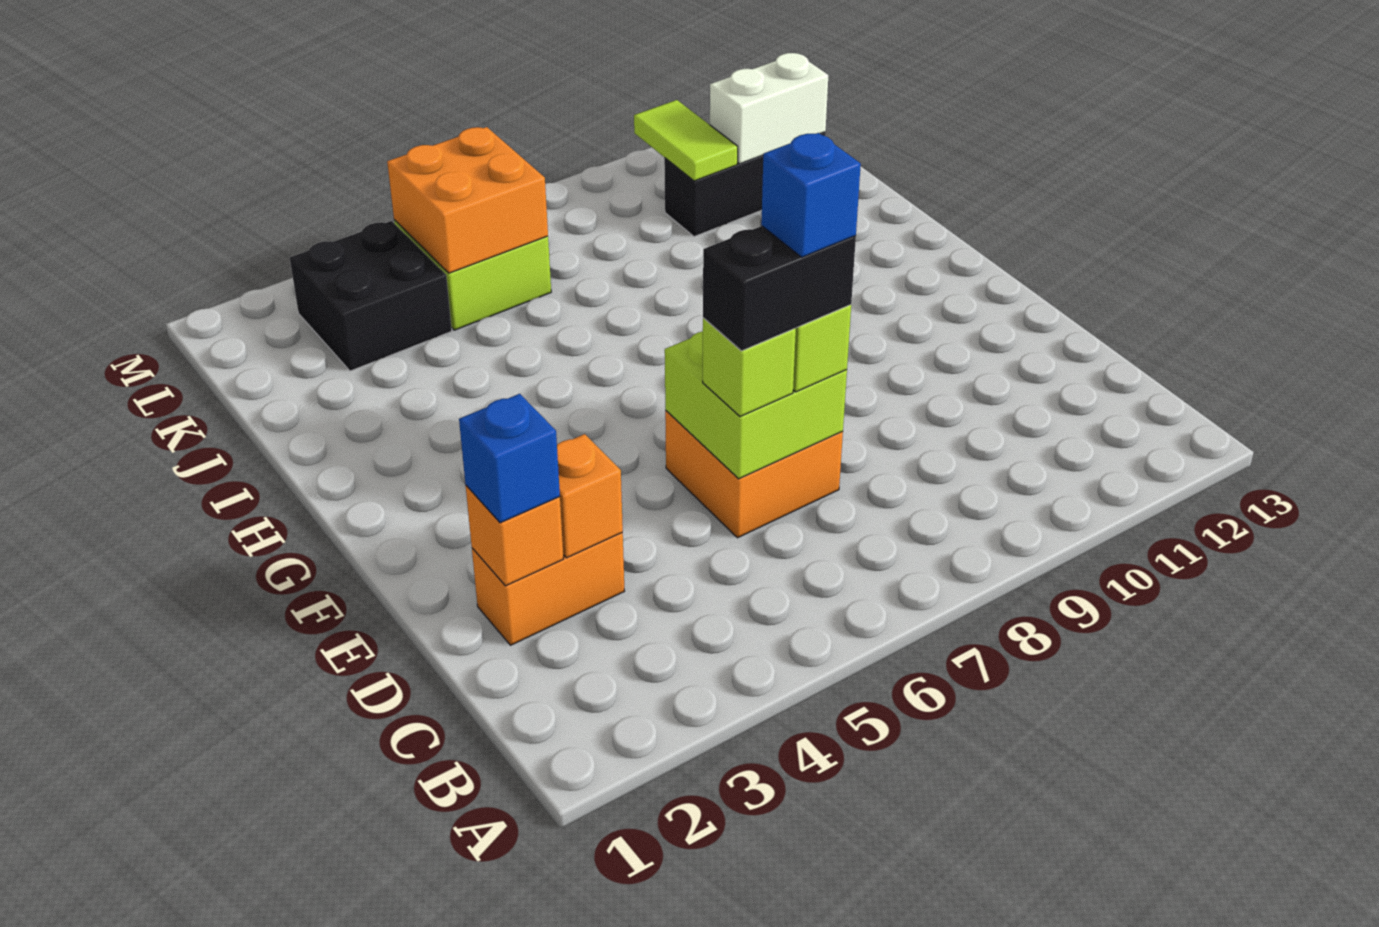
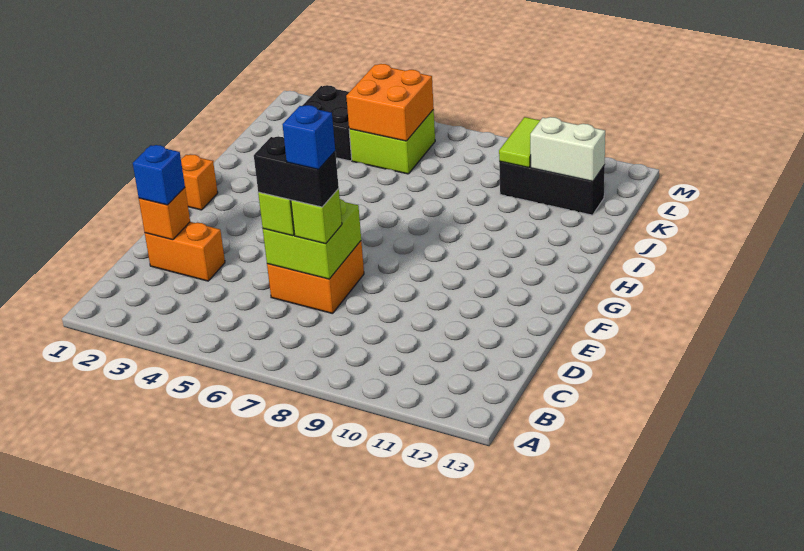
orange 1x1 brick [557,434,623,558] -> orange 1x1 brick moved to [181,155,218,210]

